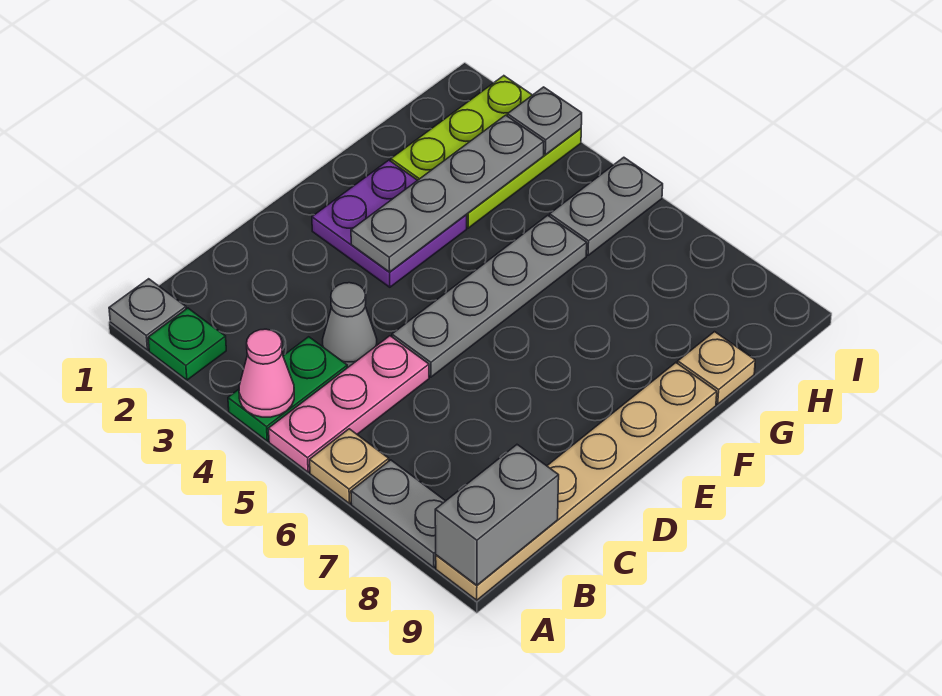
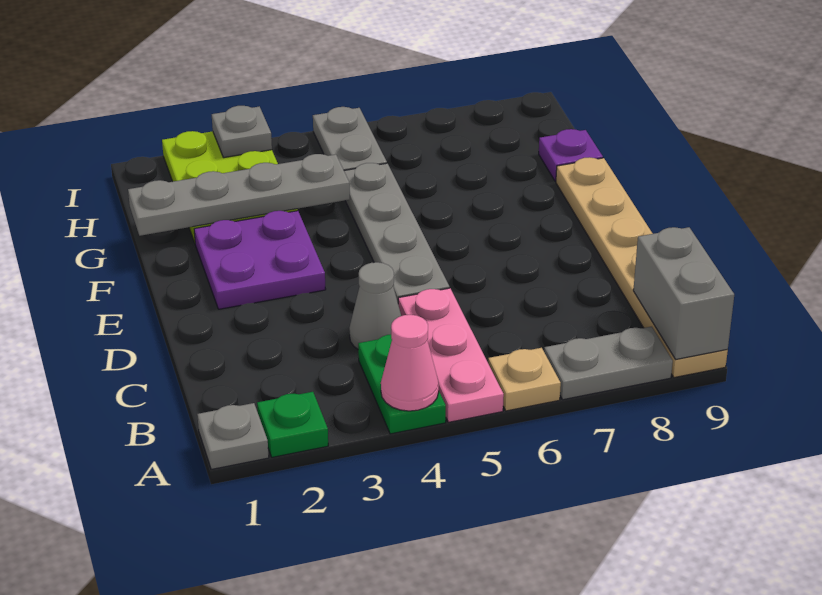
grey 1x4 plate [351,115,544,272] -> grey 1x4 plate turned to [128,154,350,236]
tan 1x1 plate [678,332,755,404] -> purple 1x1 plate [539,129,603,181]

